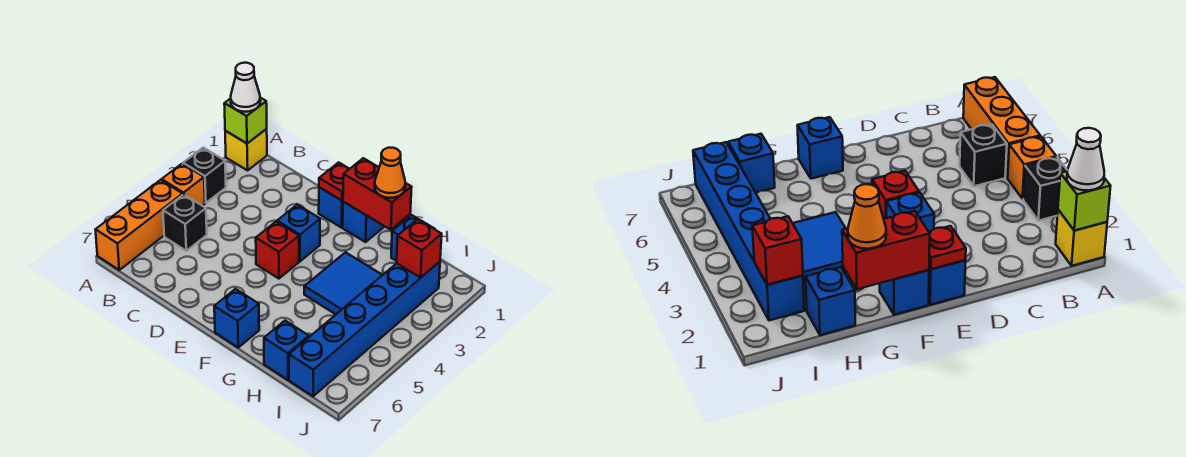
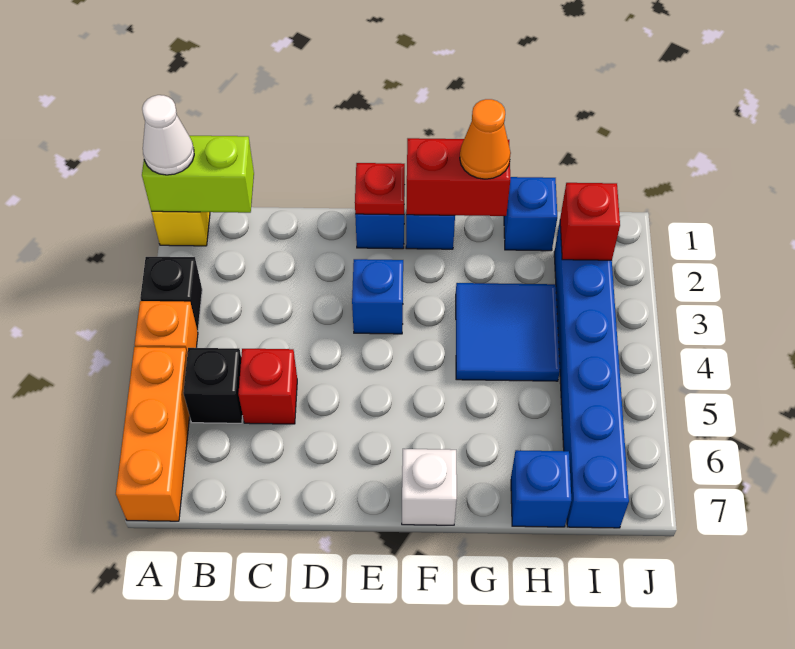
lime 1x1 brick [224,98,267,143] -> lime 1x2 brick [142,136,254,213]
red 1x1 brick [256,222,299,279] -> red 1x1 brick moved to [238,349,297,424]
blue 1x1 brick [214,289,259,347] -> white 1x1 brick [402,449,457,525]

